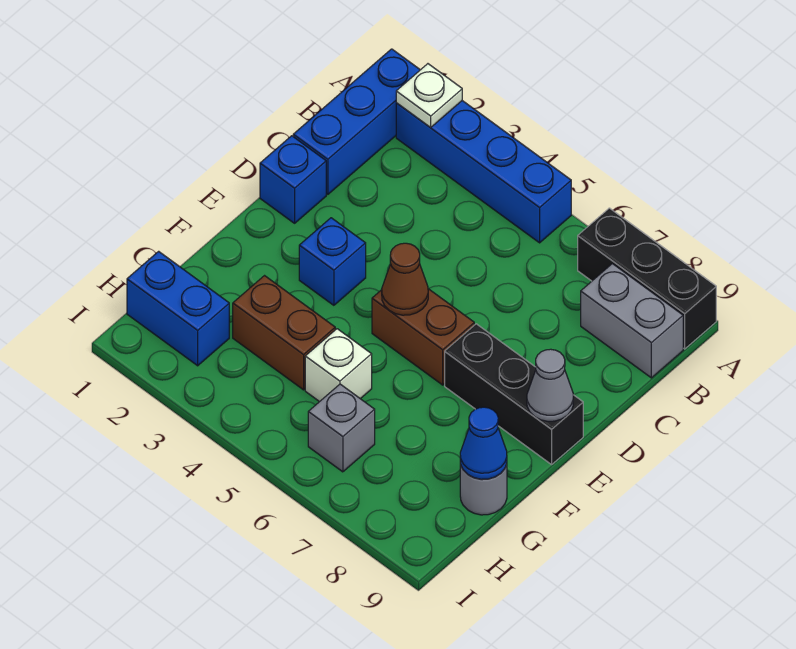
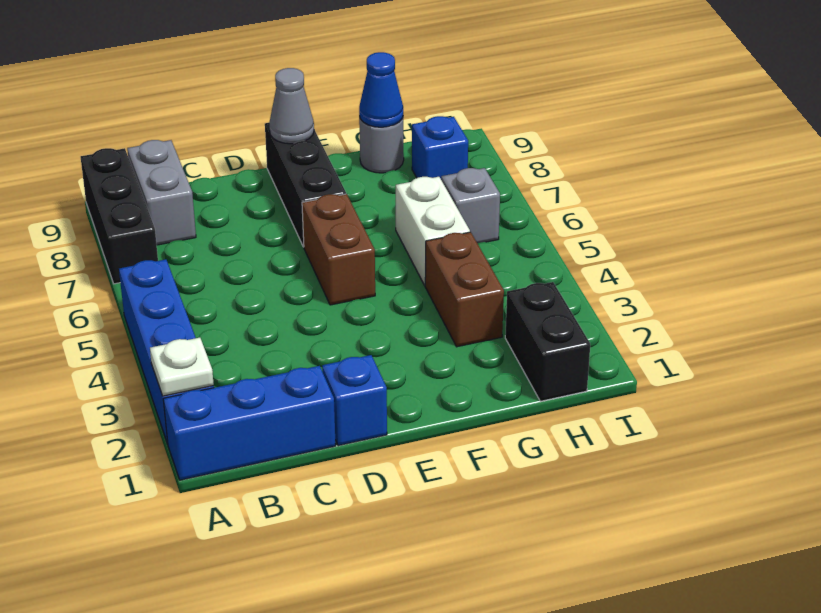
blue 1x1 brick [299,218,366,305] -> blue 1x1 brick moved to [412,116,468,179]
brown 1x1 cone [382,243,428,315] -> none
white 1x1 brick [305,329,372,402] -> white 1x2 brick [396,177,470,285]
blue 1x2 brick [127,251,229,366] -> black 1x2 brick [505,282,590,401]

